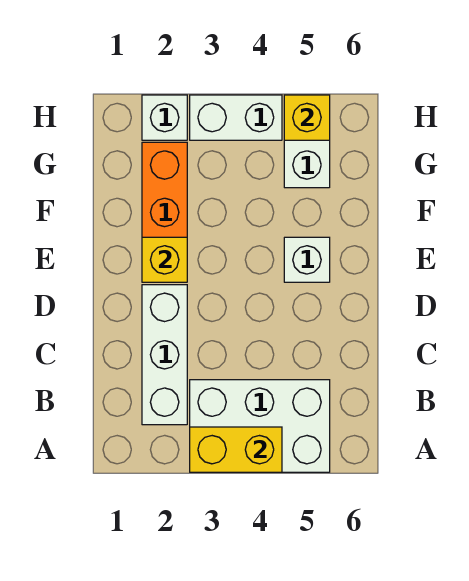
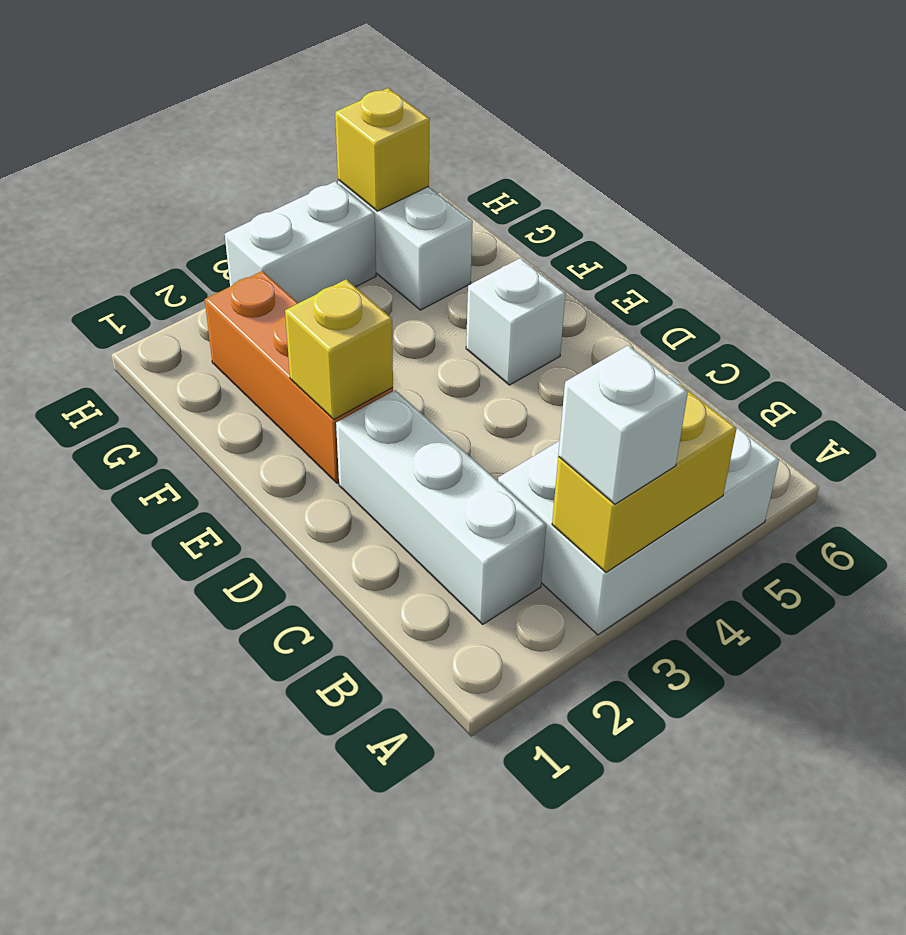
white 1x1 brick [142,95,187,140] -> white 1x1 brick moved to [558,345,688,504]

